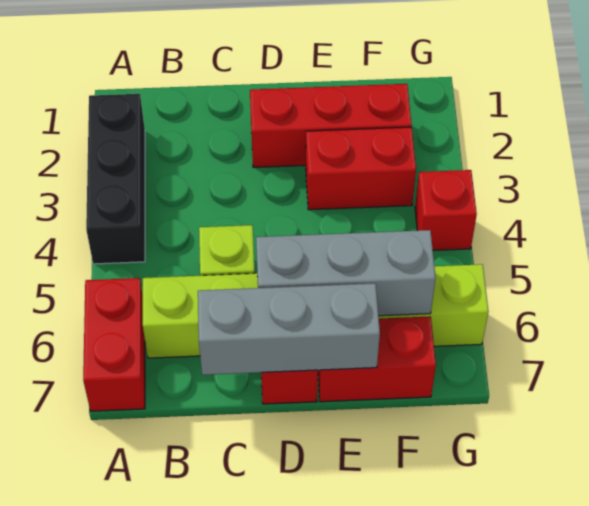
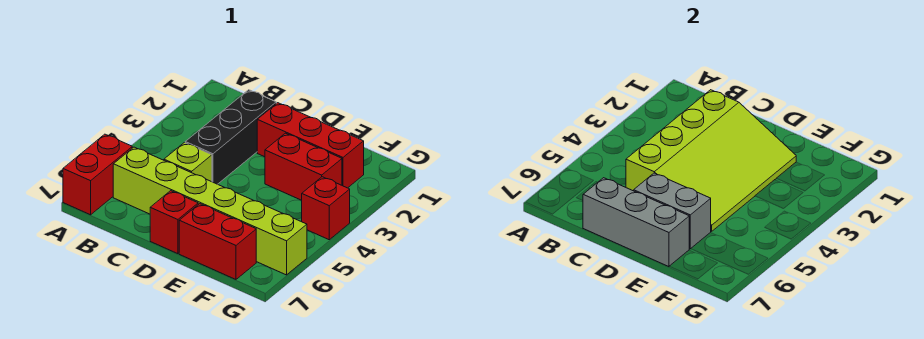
black 1x3 brick [86,94,145,264] -> black 1x3 brick moved to [185,90,276,184]
none -> lime 3x4 slope [626,90,796,231]
grey 1x3 brick [256,230,436,316] -> grey 1x2 brick [634,173,711,249]

